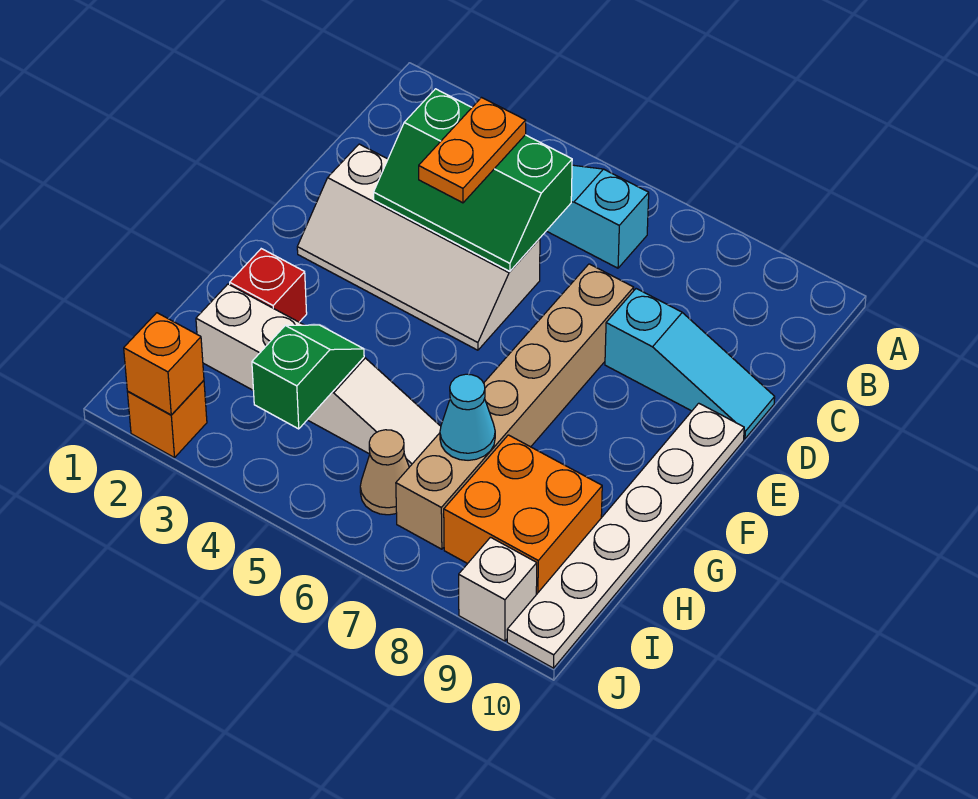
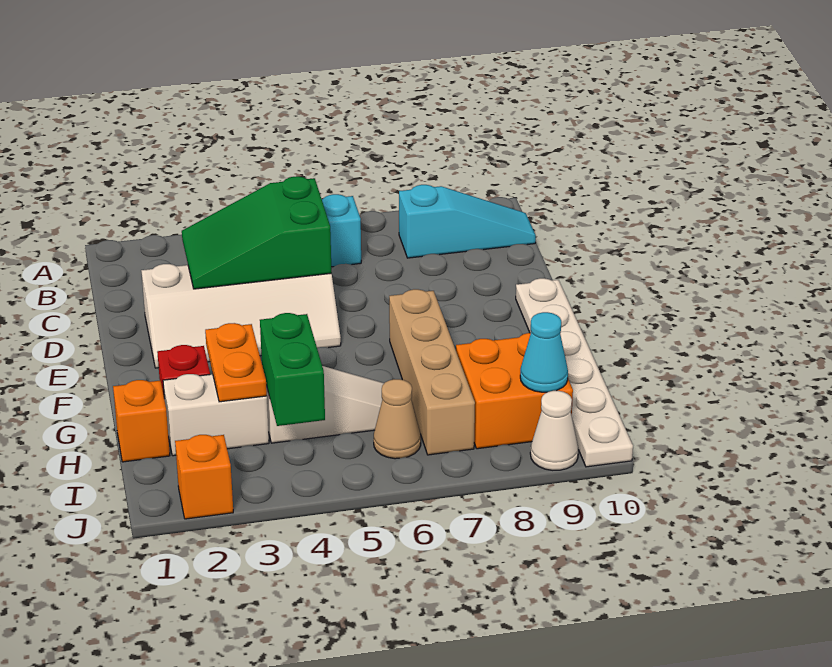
green 2x3 slope [374,89,572,271] -> green 2x3 slope turned to [182,176,332,289]
orange 1x2 plate [419,98,526,203] -> orange 1x2 plate moved to [205,323,267,402]
tan 1x6 brick [396,264,634,549] -> tan 1x4 brick [389,289,475,455]
cyan 1x3 slope [605,289,775,439] -> cyan 1x3 slope moved to [399,185,536,258]
green 1x2 slope [252,325,364,429] -> green 1x2 brick [260,313,325,426]
cyan 1x1 cone [440,374,495,460] -> cyan 1x1 cone moved to [520,312,568,392]
orange 1x1 brick [124,313,204,415] -> orange 1x1 brick moved to [113,380,170,462]
white 1x1 brick [459,537,537,641] -> white 1x1 cone [530,391,578,470]

